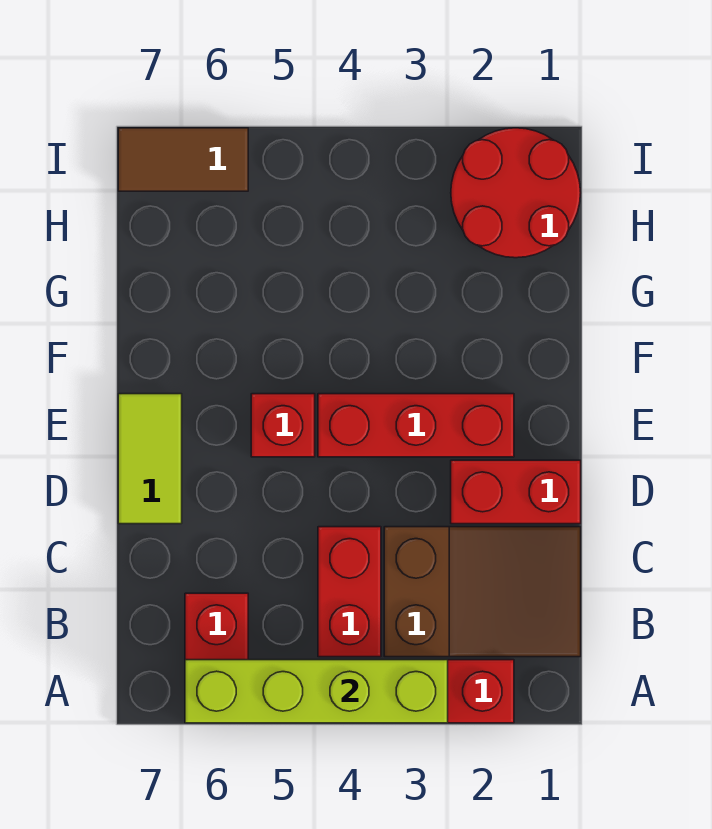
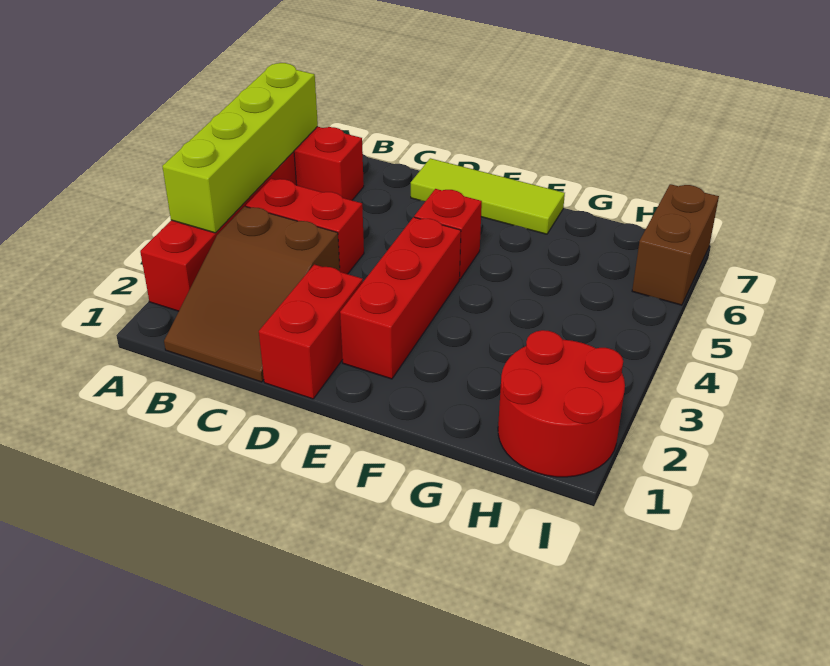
lime 1x2 tile [118,394,182,524] -> lime 1x3 tile [411,158,565,234]
brown 1x2 tile [118,128,248,191] -> brown 1x2 brick [632,184,719,305]

